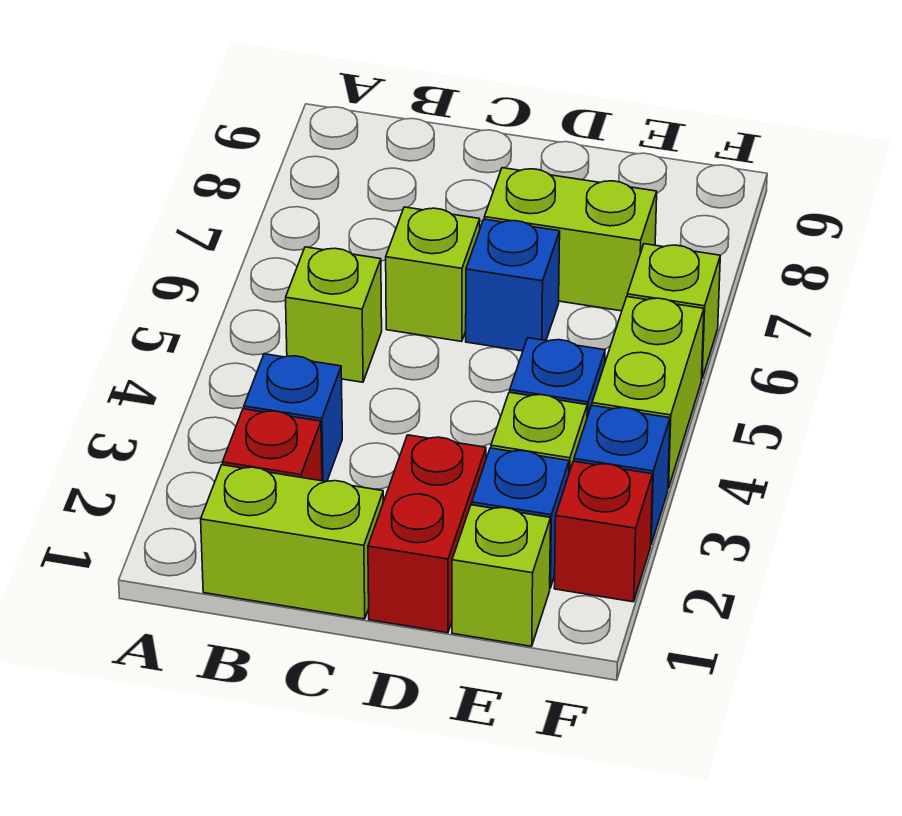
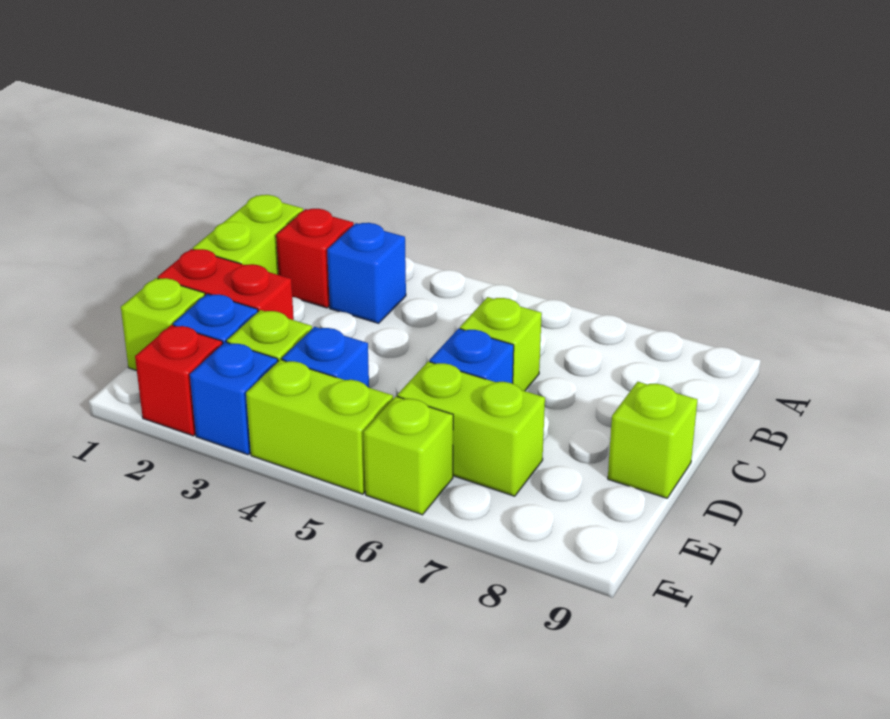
lime 1x1 brick [286,247,382,382] -> lime 1x1 brick moved to [608,382,697,498]
lime 1x2 brick [484,168,657,311] -> lime 1x2 brick turned to [397,362,545,496]

